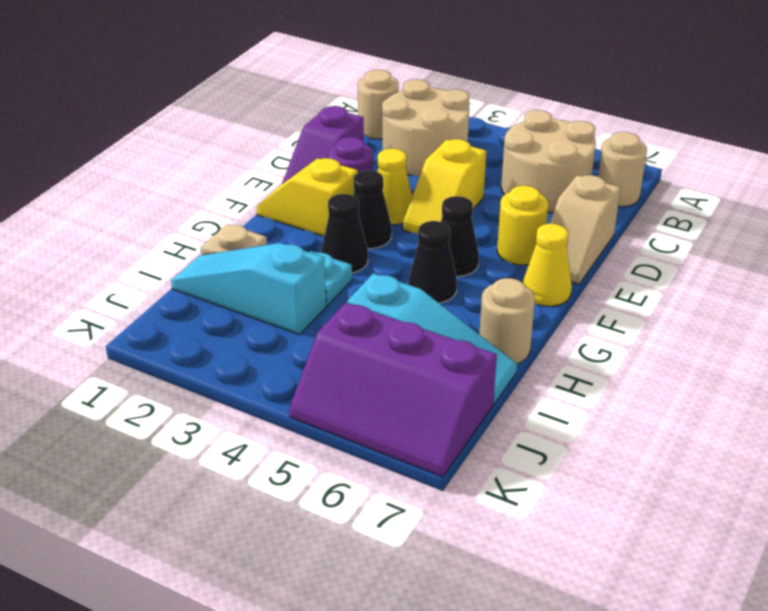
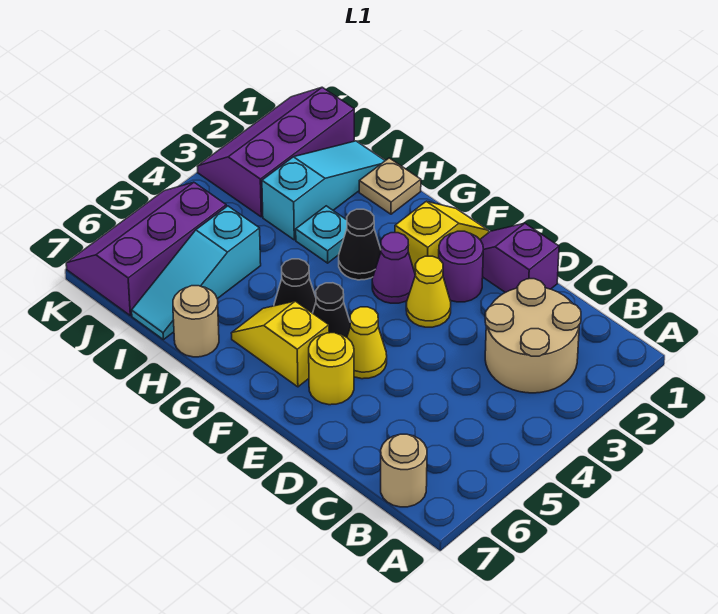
tan 1x1 round brick [358,70,399,139] -> none
tan 2x2 round brick [501,110,596,212] -> none
yellow 1x2 slope [403,139,486,234] -> yellow 1x2 slope moved to [231,301,329,387]
tan 1x2 slope [549,175,621,284] -> none
black 1x1 cone [353,171,392,249] -> purple 1x1 cone [372,233,415,303]
yellow 1x1 cone [523,224,572,306] -> yellow 1x1 cone moved to [347,307,387,379]
none -> purple 2x3 slope [197,87,354,217]

